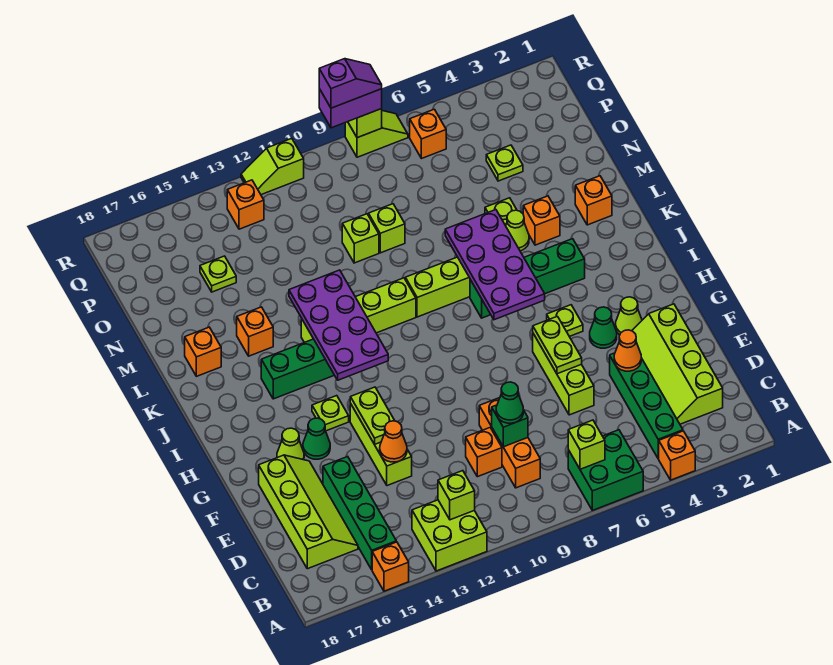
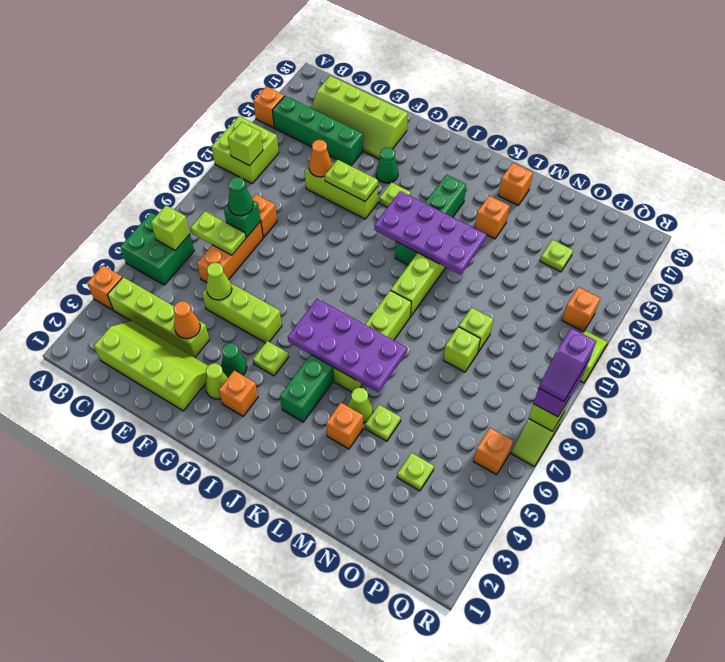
green 1x4 brick [610,353,683,459] -> lime 1x4 brick [107,277,209,357]
orange 1x3 brick [479,398,540,488] -> orange 1x3 brick turned to [197,222,263,283]
lime 1x2 plate [533,316,582,374] -> lime 1x2 plate moved to [190,211,246,255]
lime 1x1 cone [277,428,304,460] -> lime 1x1 cone moved to [206,263,232,300]
orange 1x1 brick [575,176,612,225] -> orange 1x1 brick moved to [219,371,258,416]

